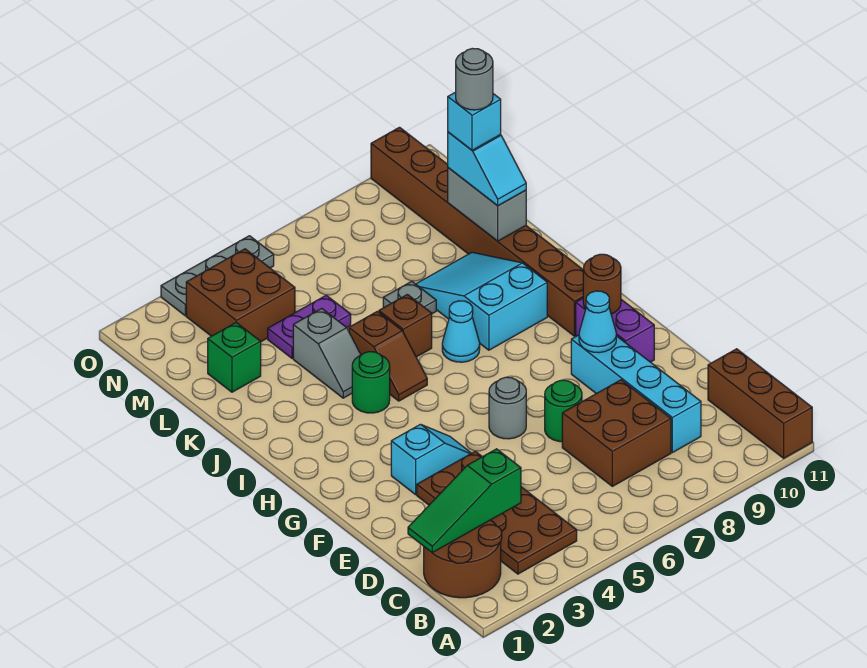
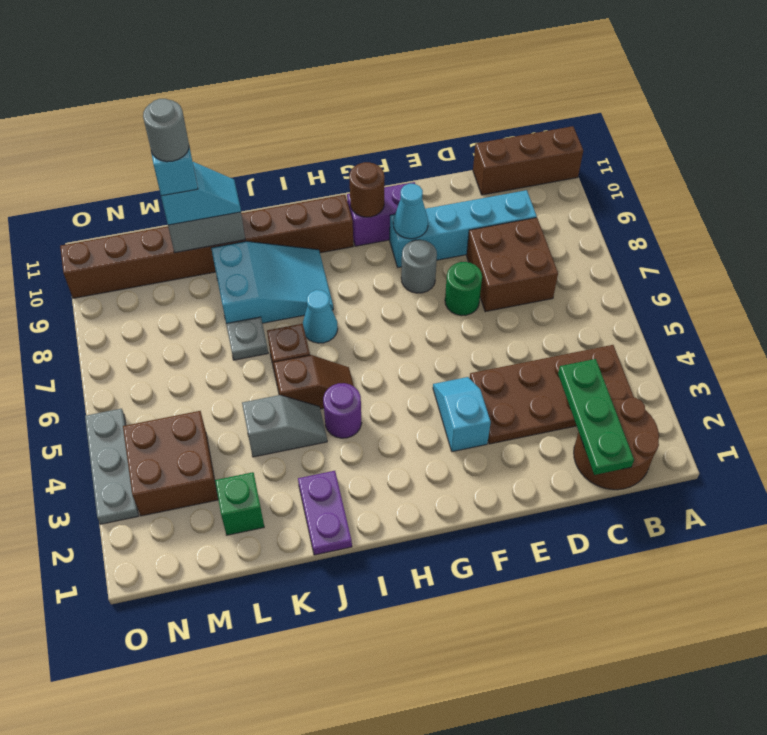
green 1x3 slope [408,449,521,553] -> green 1x3 plate [558,359,634,475]
grey 1x1 round brick [489,377,526,439] -> grey 1x1 round brick moved to [401,240,437,293]
green 1x1 round brick [352,352,390,413] -> purple 1x1 round brick [323,383,362,438]
cyan 2x3 slope [416,252,547,350] -> cyan 2x3 slope turned to [211,241,333,323]
purple 1x2 plate [268,295,351,358] -> purple 1x2 plate moved to [298,471,352,555]

